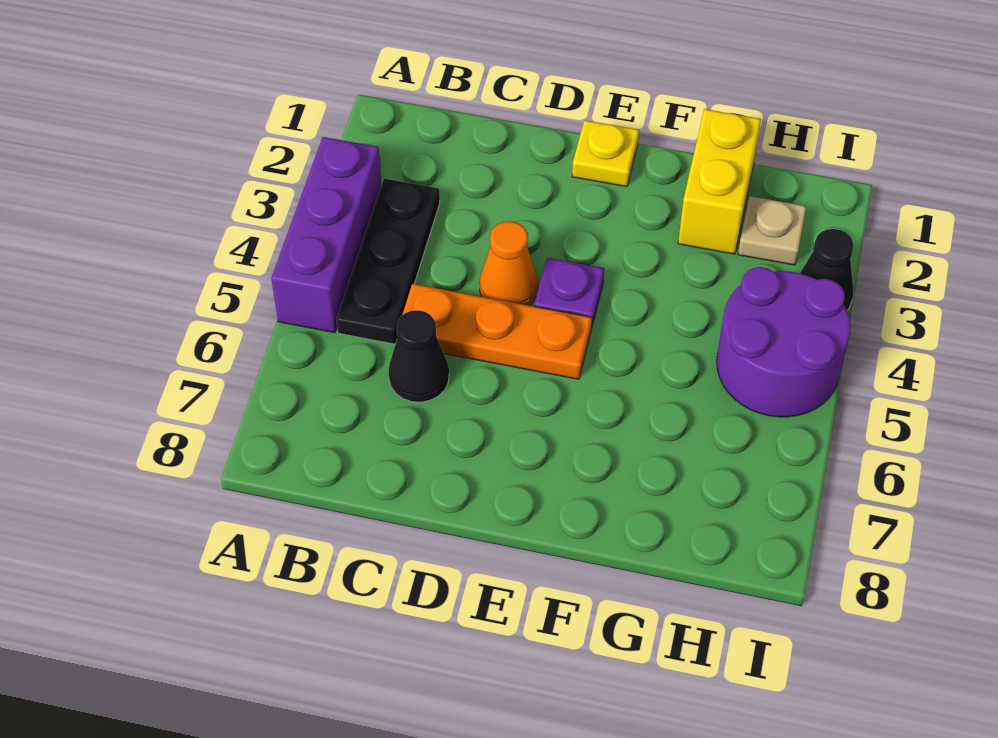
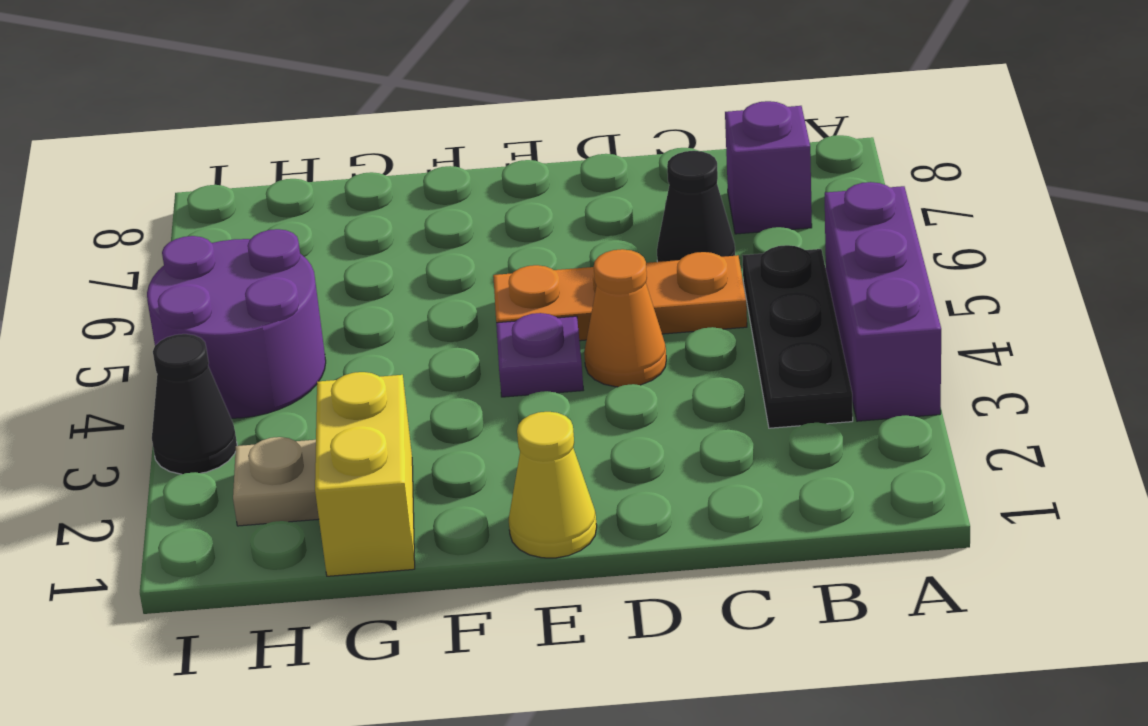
none -> purple 1x1 brick [725,101,812,234]
yellow 1x1 plate [572,120,639,187] -> yellow 1x1 cone [509,412,597,558]

